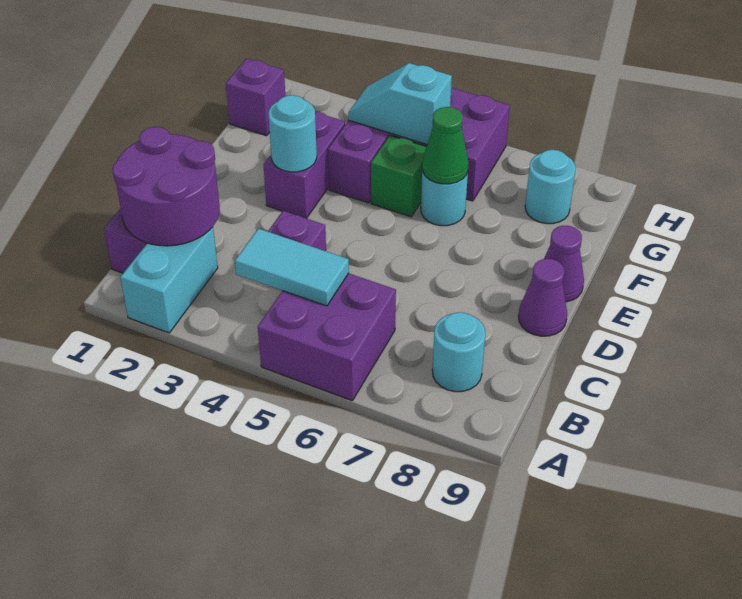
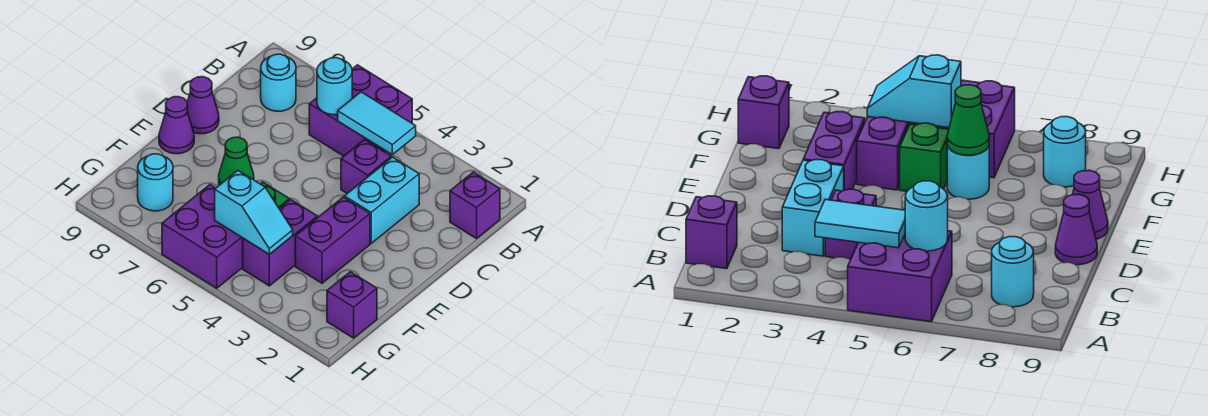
cyan 1x2 brick [120,227,218,333] -> cyan 1x2 brick moved to [345,157,419,243]
purple 2x2 round brick [112,127,220,246] -> none
cyan 1x1 round brick [269,95,317,172] -> cyan 1x1 round brick moved to [317,58,352,115]

